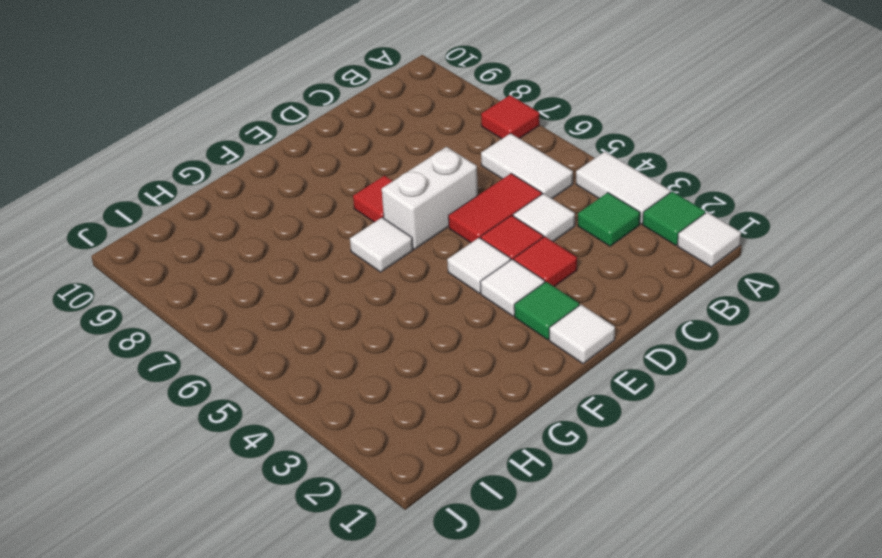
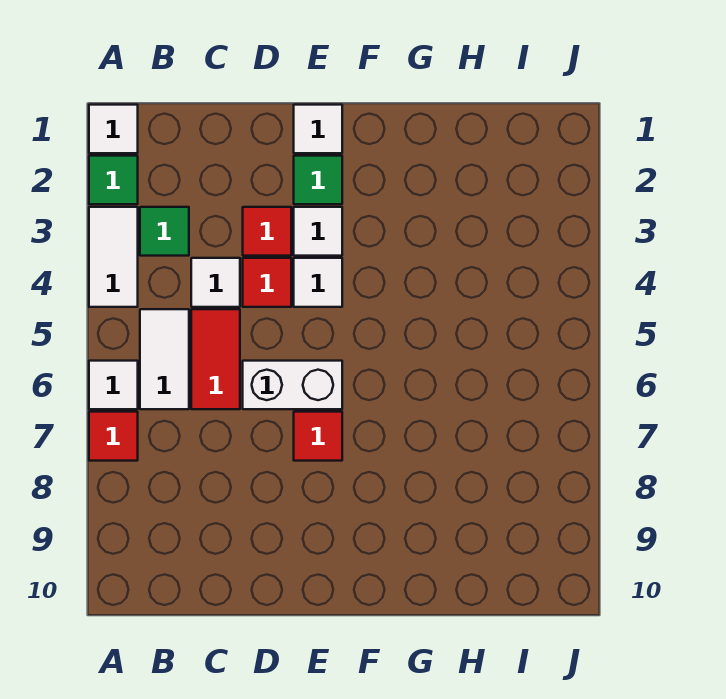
red 1x2 tile [448,174,542,243] -> red 1x2 tile turned to [191,309,240,409]
white 1x1 tile [350,218,413,272] -> white 1x1 tile moved to [89,361,138,409]

